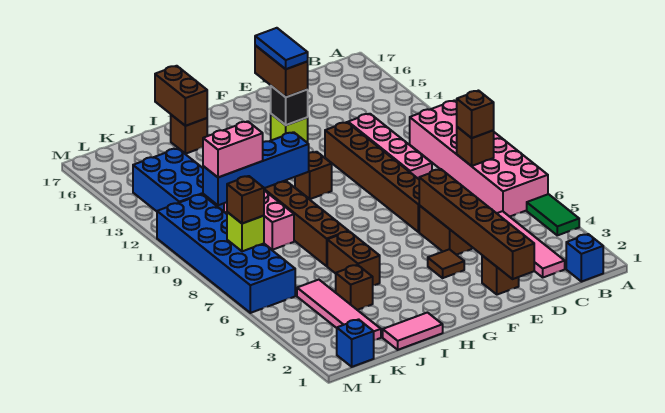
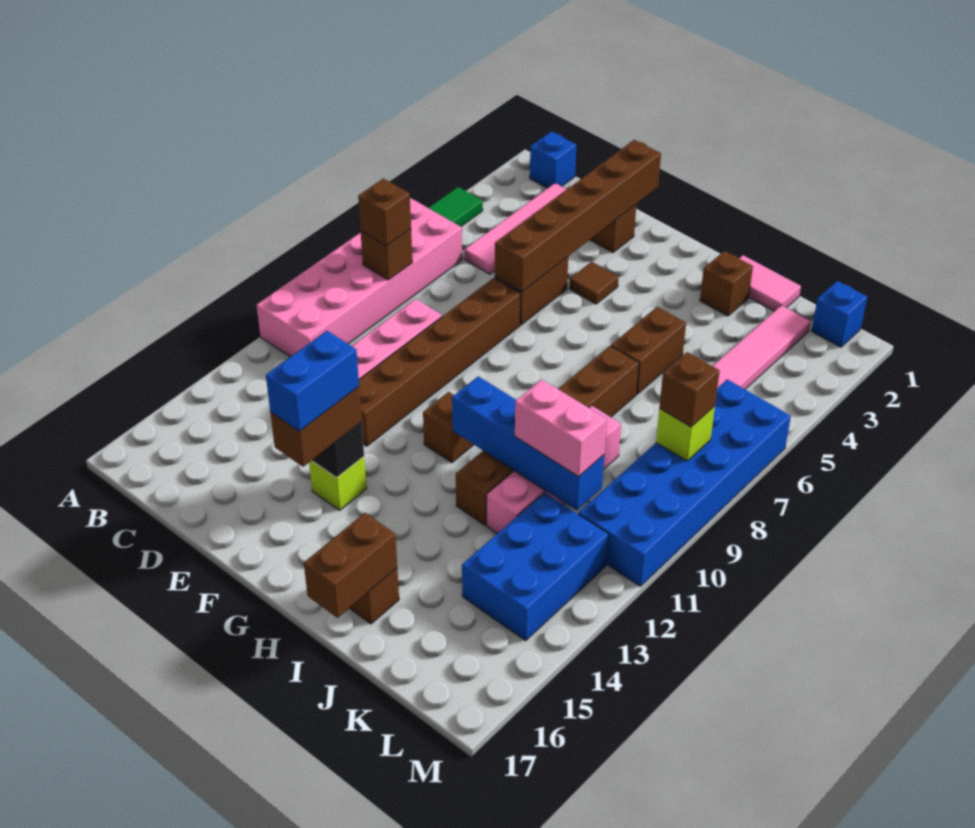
blue 1x2 tile [255,28,308,69] -> blue 1x2 brick [266,331,359,431]
brown 1x1 brick [336,265,373,310] -> brown 1x1 brick moved to [700,251,753,316]

